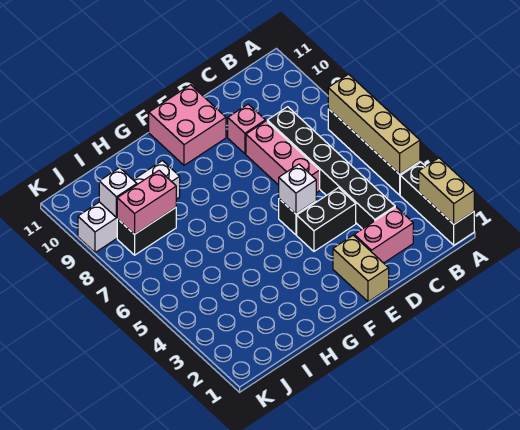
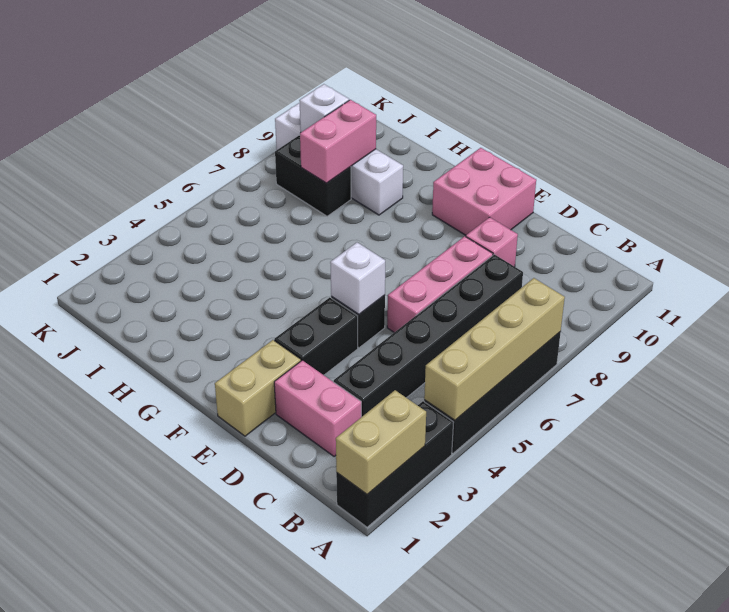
black 1x2 brick [297,188,356,251] -> black 1x2 brick turned to [274,298,358,375]
pink 1x2 brick [117,170,176,234] -> pink 1x2 brick turned to [300,100,376,183]

